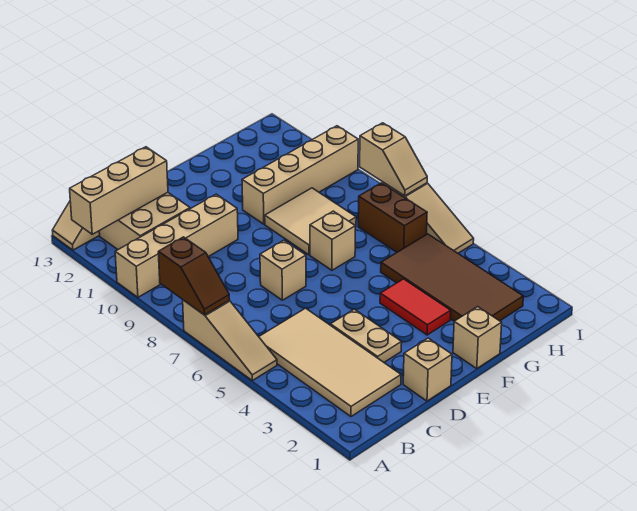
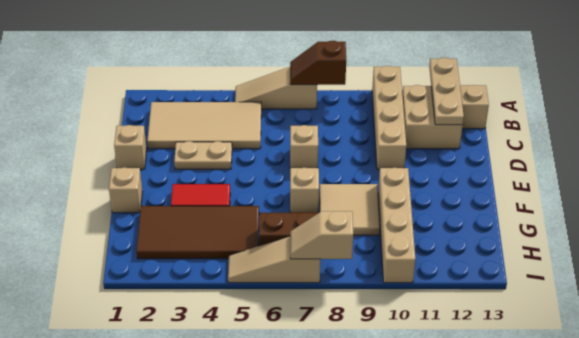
tan 1x3 brick [70,147,168,234] -> tan 1x3 plate [429,58,464,125]

